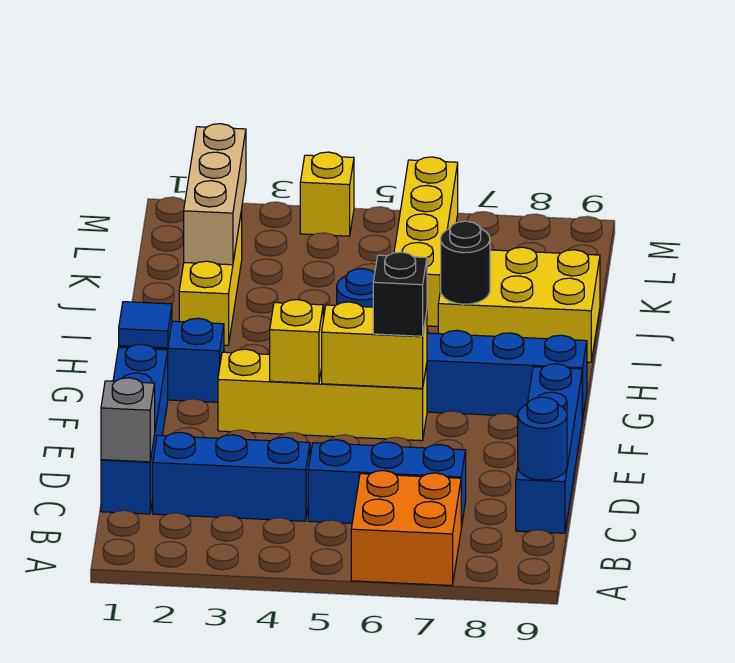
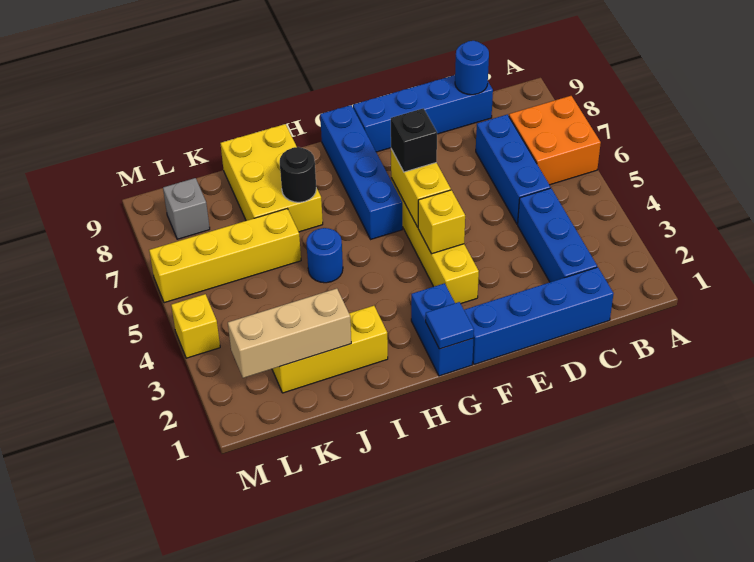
grey 1x1 brick [101,378,155,462] -> grey 1x1 brick moved to [163,178,210,239]

